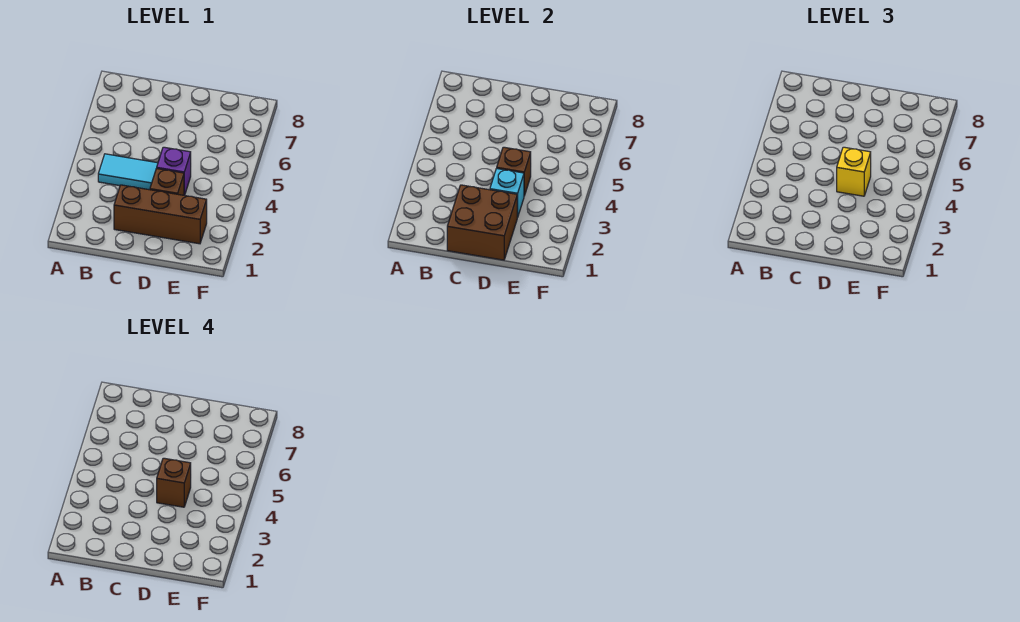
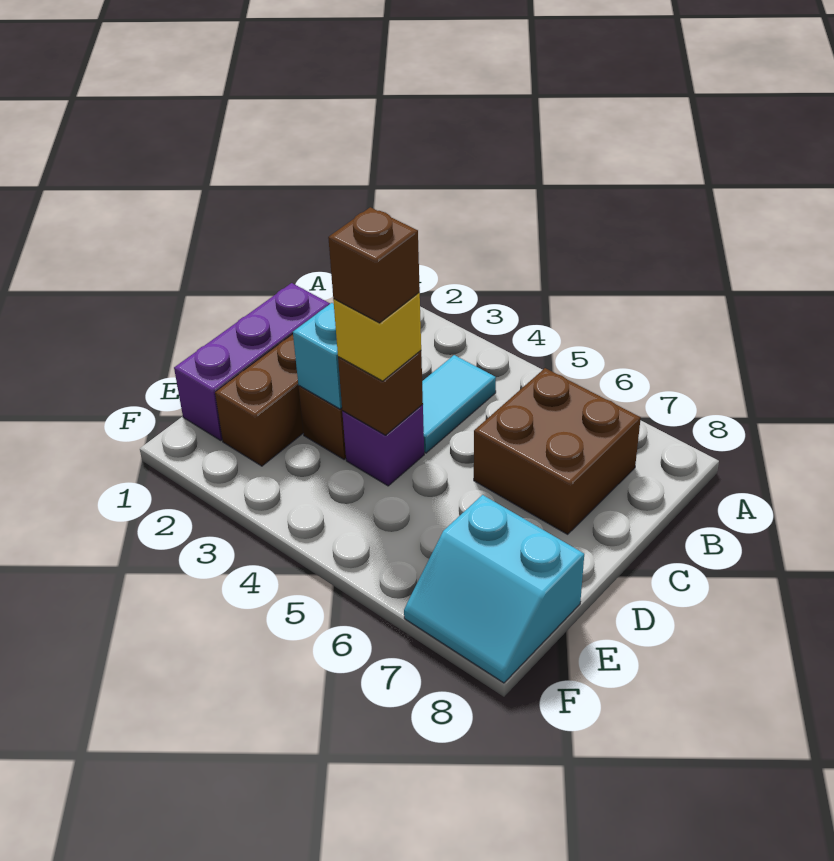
none -> purple 1x3 brick [174,283,330,440]
brown 2x2 brick [447,185,517,260] -> brown 2x2 brick moved to [474,368,641,534]
none -> cyan 2x2 slope [404,495,584,683]

